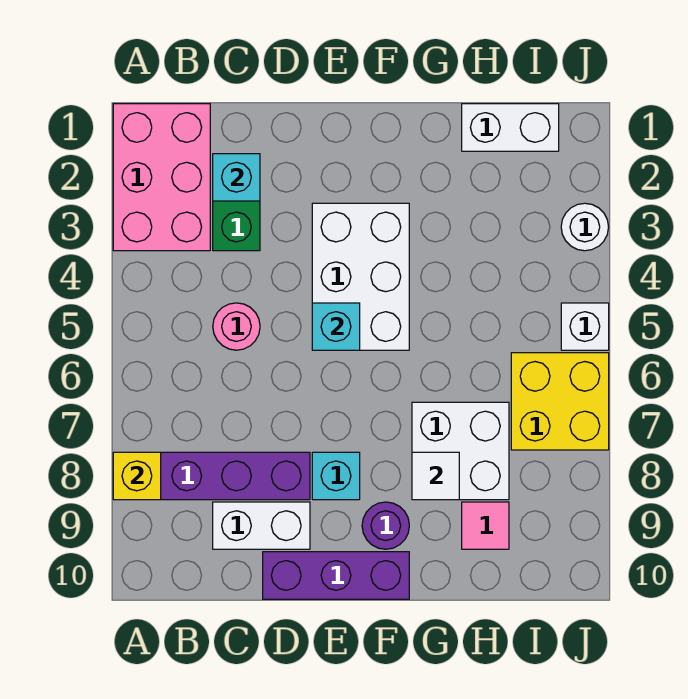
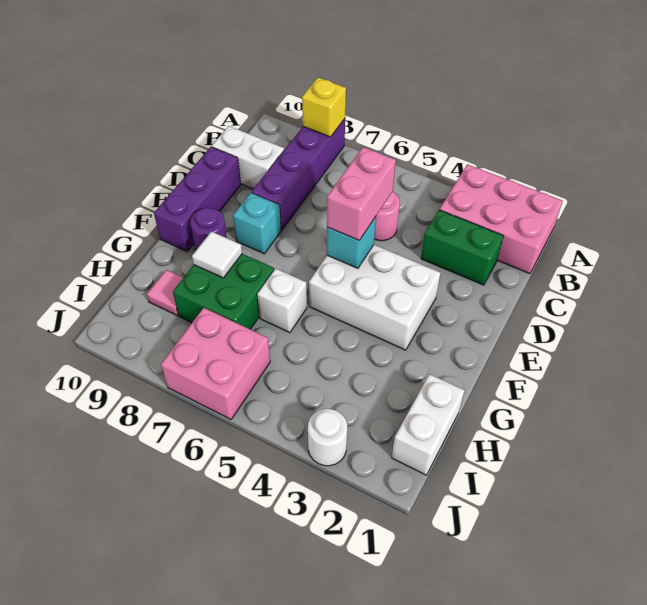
cyan 1x1 brick [213,154,260,201] -> none
white 1x2 brick [213,502,310,549] -> white 1x2 brick turned to [212,126,284,189]
none -> pink 1x2 brick [327,147,396,240]
white 2x2 brick [412,402,509,500] -> green 2x2 brick [173,254,274,329]
yellow 2x2 brick [511,353,609,450] -> pink 2x2 brick [161,308,270,419]
white 1x1 brick [561,303,609,350] -> white 1x1 brick moved to [257,269,307,333]

